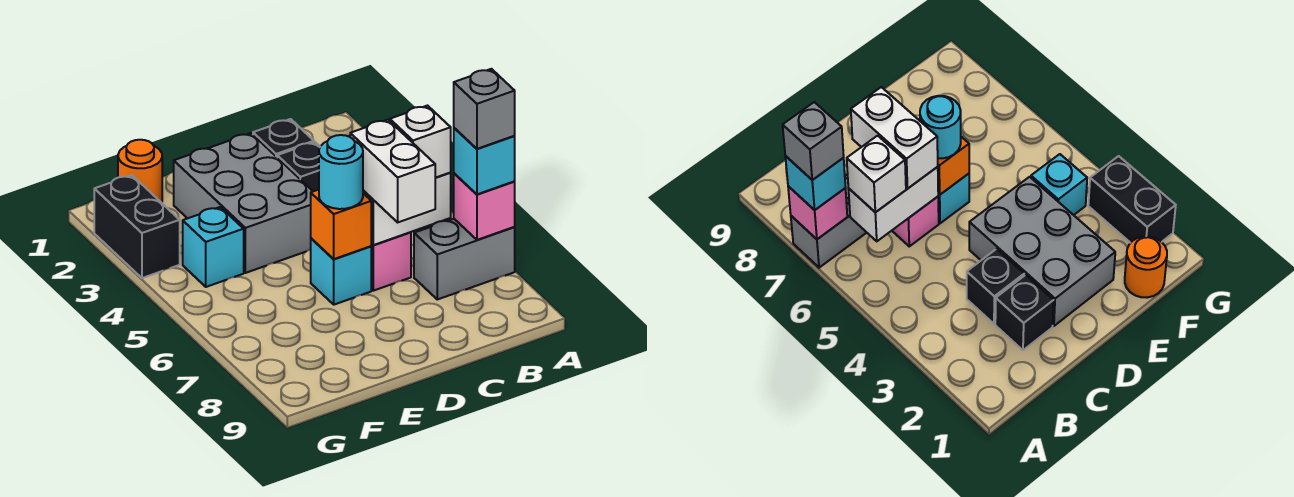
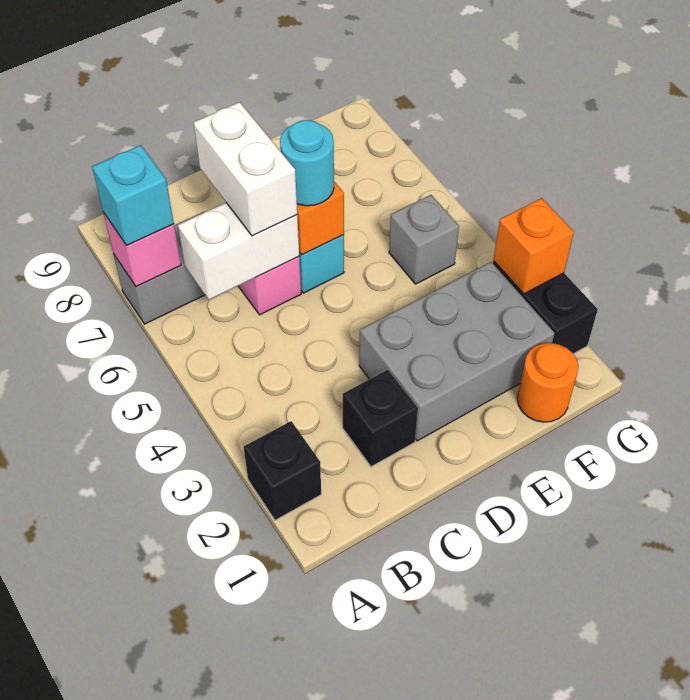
grey 1x1 brick [454,69,515,149] -> grey 1x1 brick moved to [389,195,459,284]
white 1x1 brick [390,106,451,178] -> none
black 1x1 brick [277,142,320,191] -> black 1x1 brick moved to [244,421,321,520]
grey 2x3 brick [174,133,313,273] -> grey 2x3 brick turned to [359,262,555,441]
cyan 1x1 brick [183,207,244,287] -> none
none -> orange 1x1 brick [493,198,574,294]

